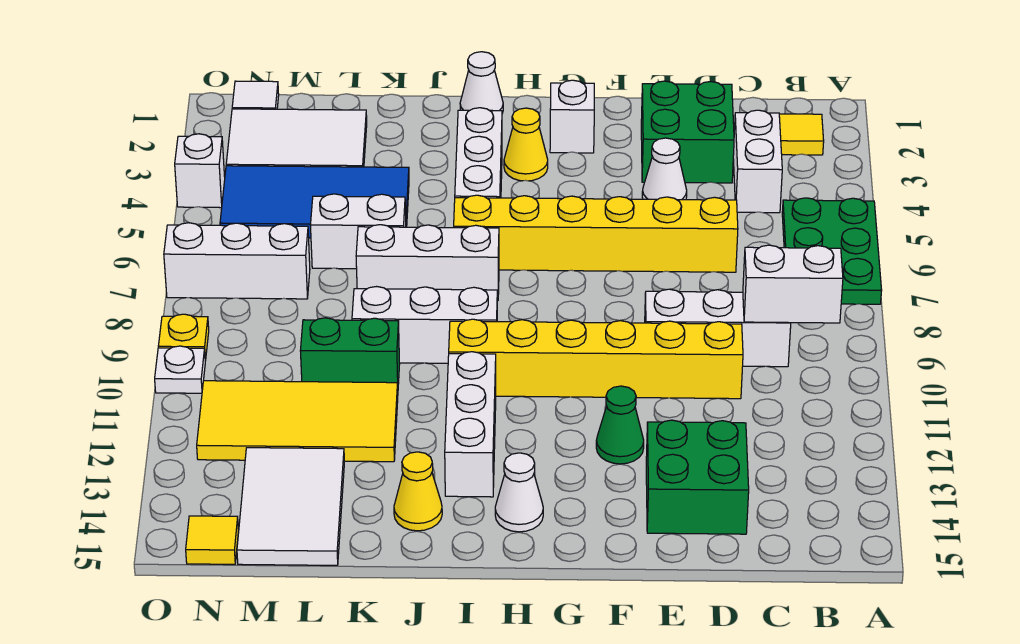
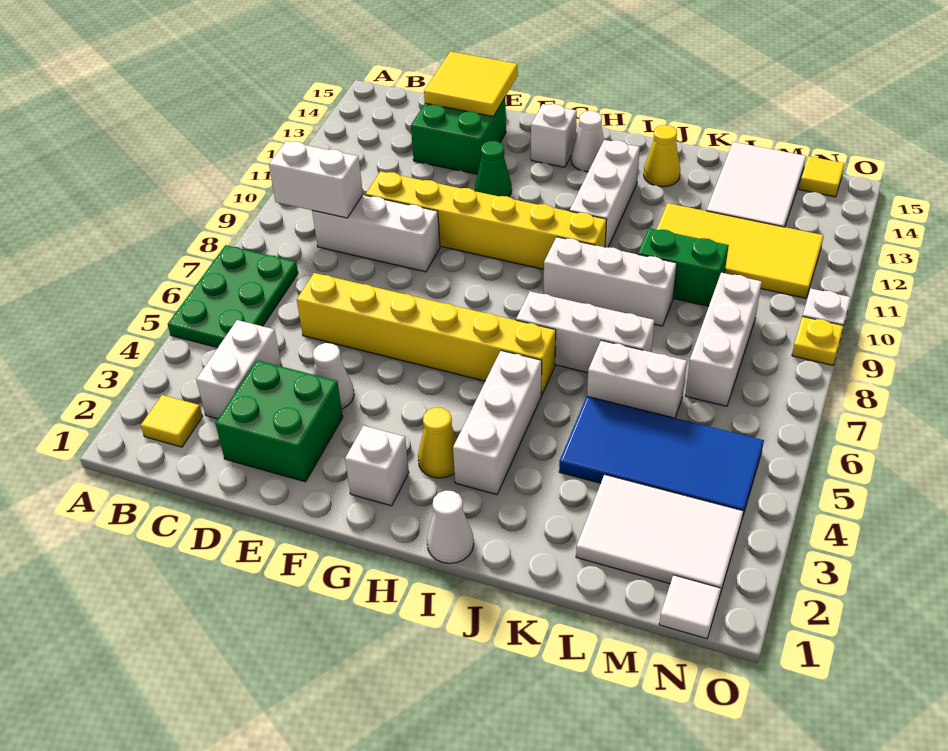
none -> yellow 2x2 tile [424,52,518,116]
white 1x3 brick [164,223,310,299] -> white 1x3 brick turned to [685,273,762,406]
white 1x1 brick [175,134,225,208] -> white 1x1 brick moved to [531,104,577,167]

